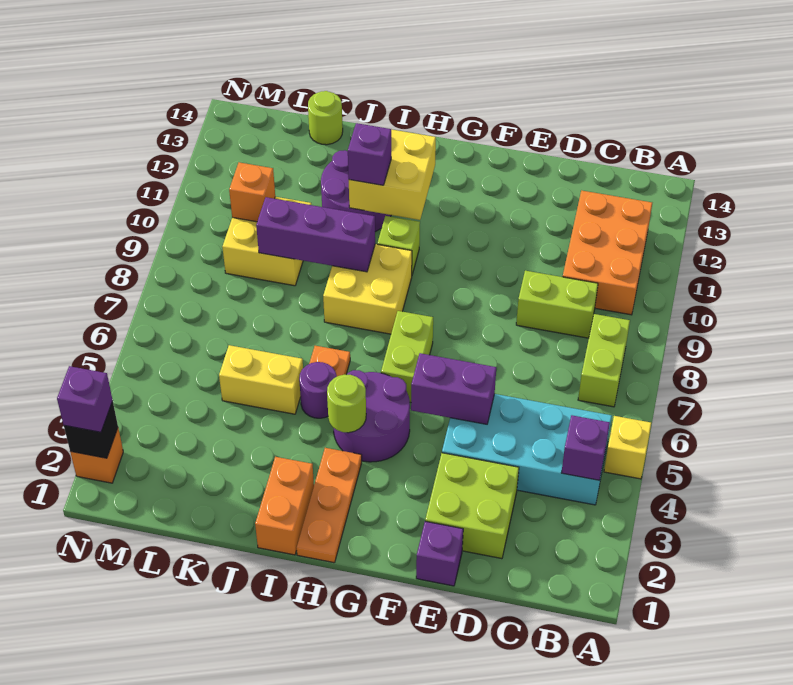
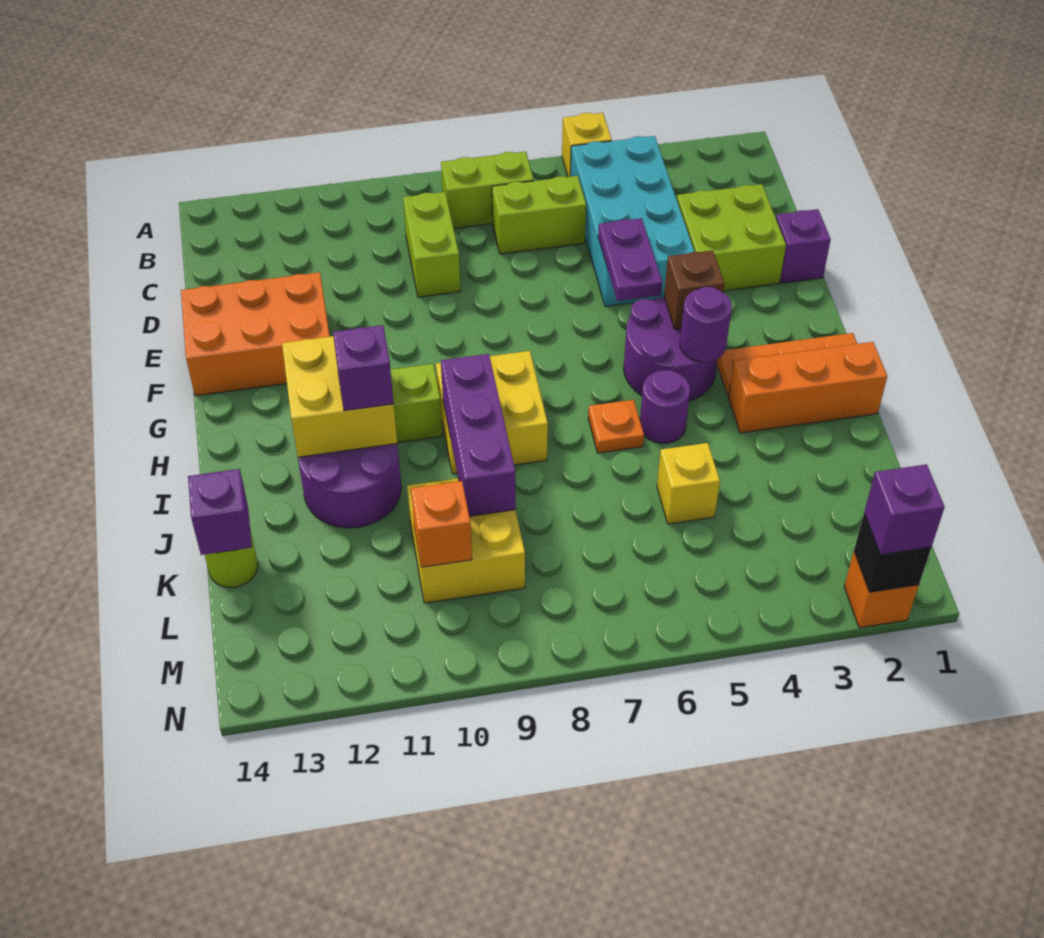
purple 1x1 brick [561,415,610,480] -> purple 1x1 brick moved to [188,469,252,555]
orange 2x3 brick [563,191,652,315] -> orange 2x3 brick moved to [181,272,330,396]
purple 1x2 brick [411,353,496,424] -> purple 1x2 plate [598,218,662,301]
none -> brown 1x1 brick [664,250,725,329]
lime 1x2 brick [381,311,433,402] -> lime 1x2 brick moved to [492,176,586,254]
lime 1x1 round brick [327,374,366,433] -> purple 1x1 round brick [680,287,732,362]
orange 1x2 brick [255,457,314,555] -> orange 1x3 brick [729,342,887,433]
yellow 1x2 brick [219,345,303,414] -> yellow 1x1 brick [657,443,720,524]

